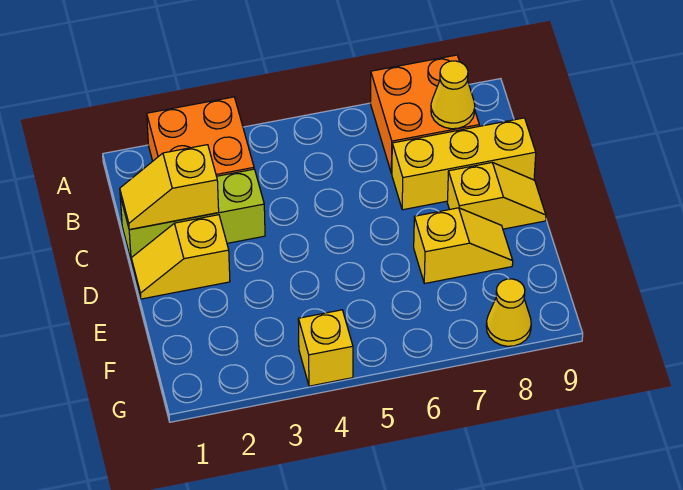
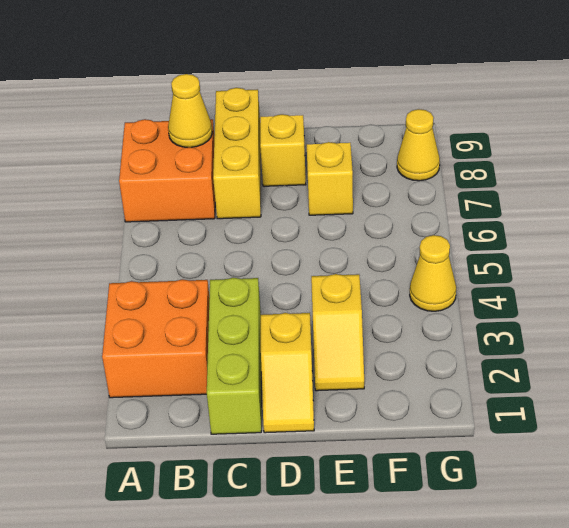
yellow 1x2 slope [120,145,219,230] -> yellow 1x2 slope moved to [311,274,364,391]
yellow 1x1 brick [298,310,353,386] -> yellow 1x1 cone [410,235,456,311]

